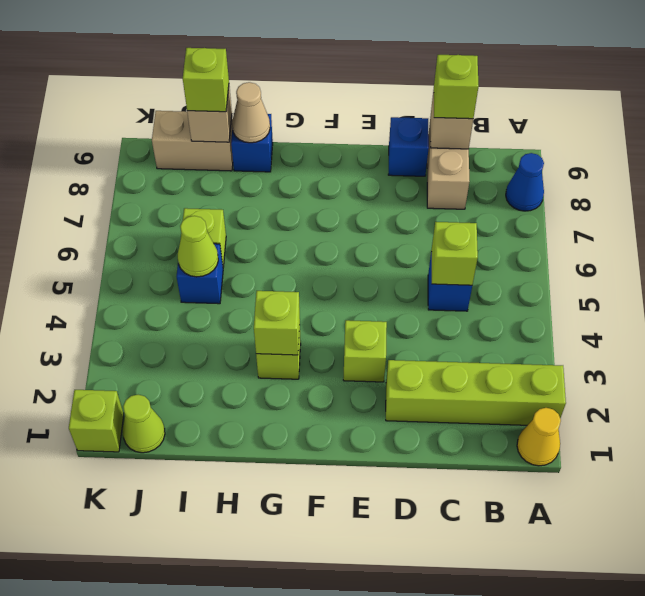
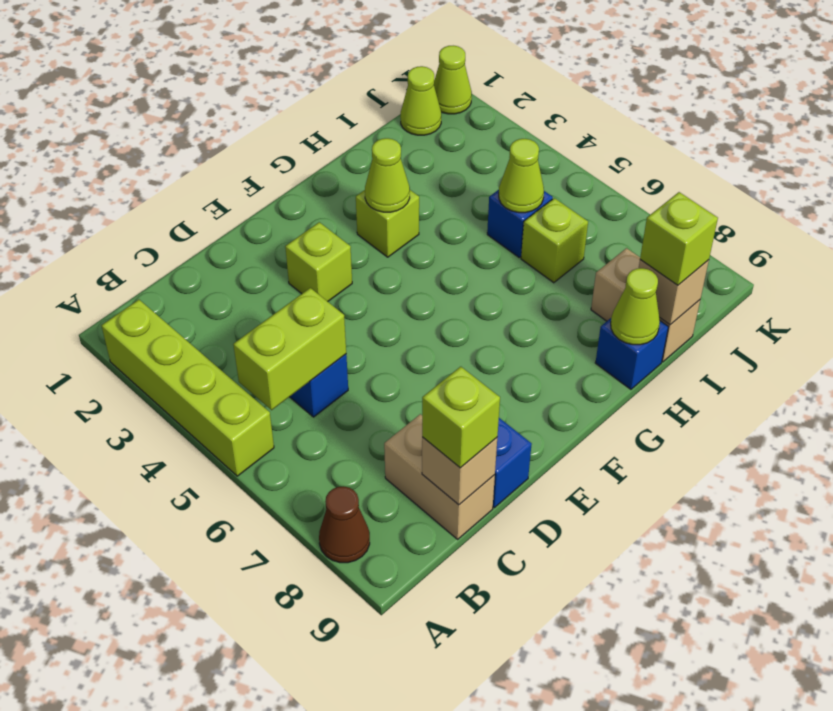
yellow 1x1 cone [517,408,561,466] -> none
lime 1x4 brick [386,360,566,425] -> lime 1x4 brick turned to [101,300,274,476]
blue 1x1 cone [506,153,544,211] -> brown 1x1 cone [319,486,370,563]
lime 1x1 brick [431,222,478,285] -> lime 1x2 brick [233,288,346,410]
lime 1x1 brick [254,291,300,355] -> lime 1x1 cone [365,138,410,212]
tan 1x1 cone [232,82,270,143] -> lime 1x1 cone [611,268,660,345]
tan 1x2 brick [152,111,233,171] -> tan 1x2 brick turned to [591,248,700,362]
lime 1x1 brick [69,390,124,452] -> lime 1x1 cone [434,46,472,114]

